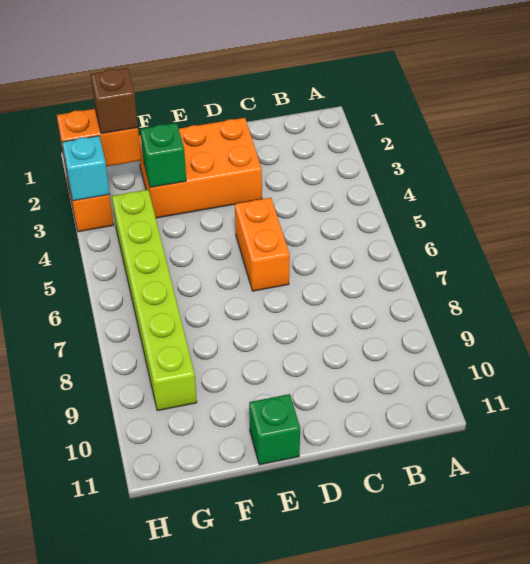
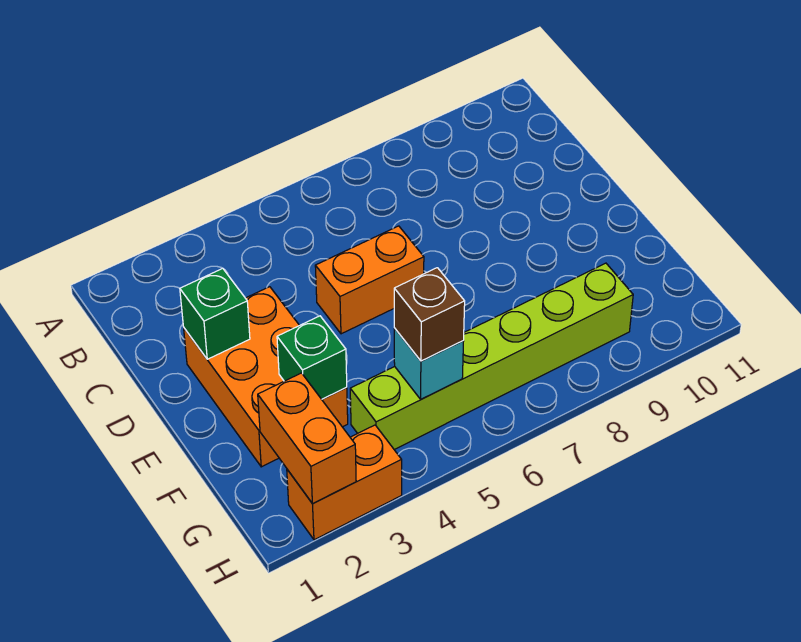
green 1x1 brick [249,394,300,465] -> green 1x1 brick moved to [180,268,250,359]
brown 1x1 brick [91,68,138,134] -> brown 1x1 brick moved to [394,268,465,361]
cyan 1x1 brick [62,136,109,201] -> cyan 1x1 brick moved to [394,328,464,399]

